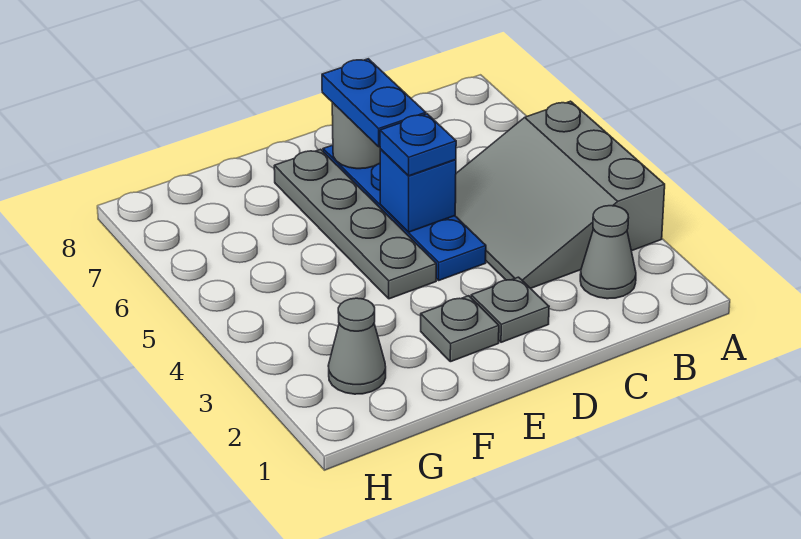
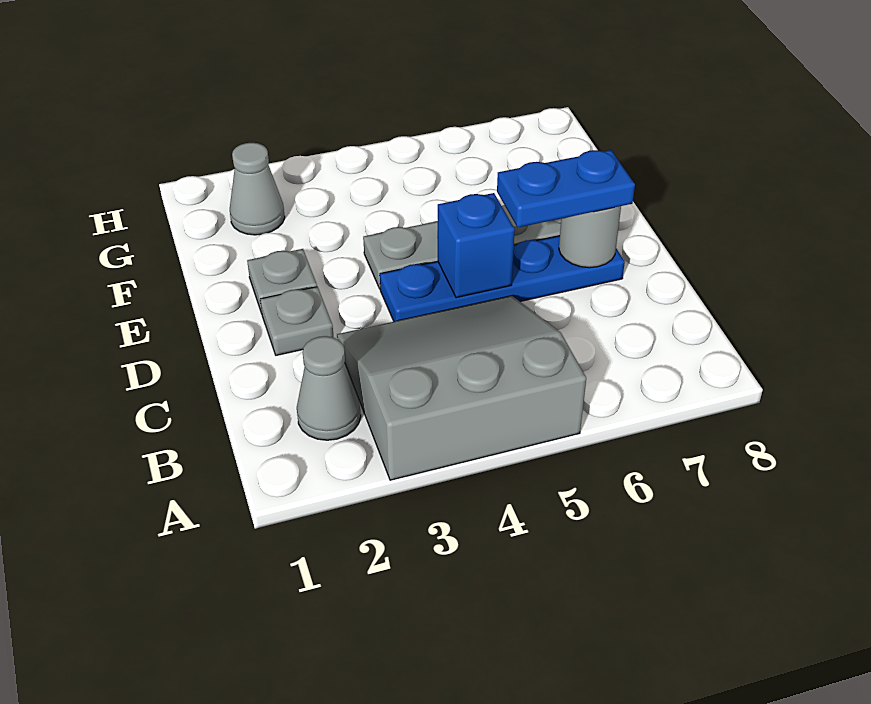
blue 1x1 plate [380,114,456,176] -> none

